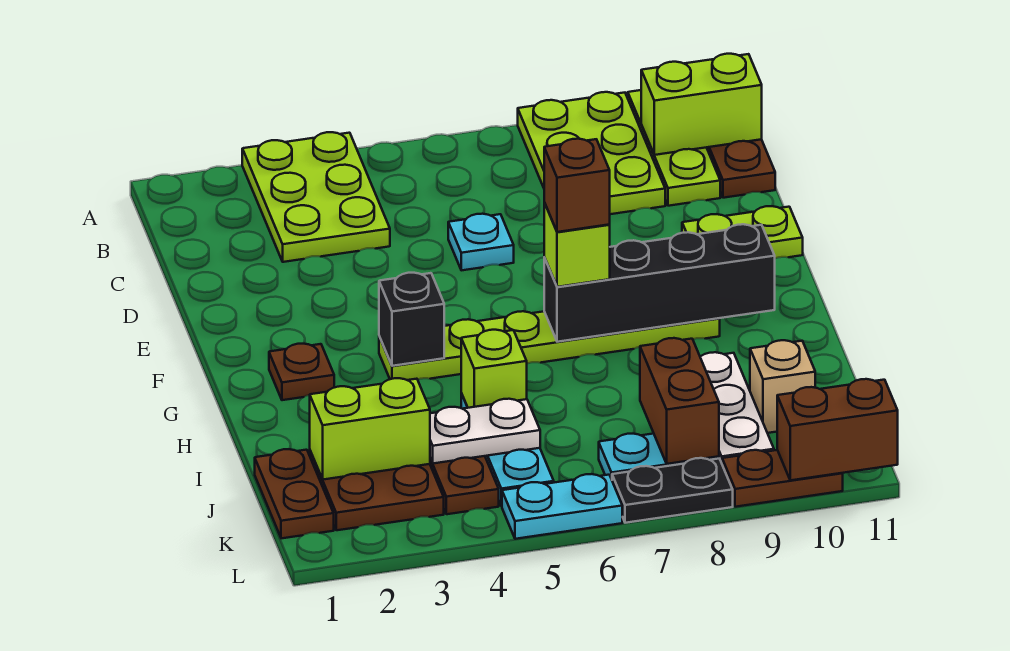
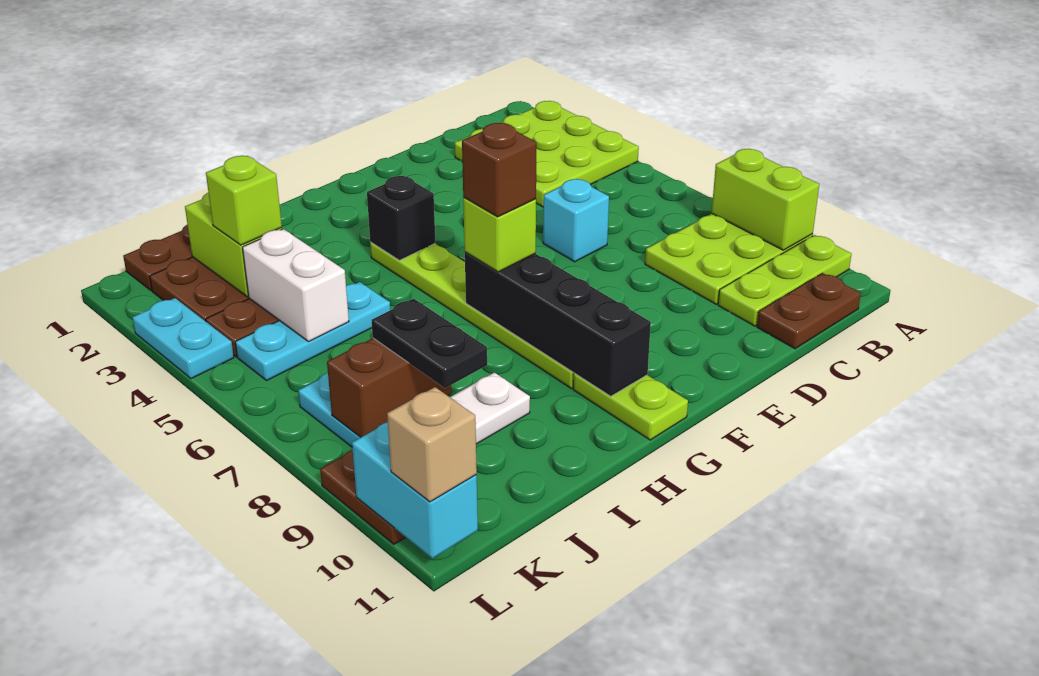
lime 2x3 plate [242,132,390,262] -> lime 3x3 plate [455,101,639,207]
lime 1x2 brick [641,54,762,155] -> lime 1x2 brick moved to [712,149,819,250]
cyan 1x1 plate [448,214,514,270] -> cyan 1x1 brick [543,179,609,262]
lime 1x2 plate [682,206,803,258] -> lime 1x2 plate moved to [573,373,688,440]
brown 1x1 plate [269,344,334,400] -> none
lime 1x1 brick [461,330,527,408] -> lime 1x1 brick moved to [206,156,282,245]
white 1x2 plate [430,399,540,463] -> white 1x2 brick [243,229,349,342]
tan 1x1 brick [750,340,815,433] -> tan 1x1 brick moved to [387,387,477,502]
cyan 1x2 plate [502,474,622,539] -> cyan 1x2 plate moved to [132,298,234,379]
black 1x2 plate [612,458,733,523] -> black 1x2 plate moved to [372,299,487,388]
brown 1x2 brick [777,379,898,480] -> cyan 1x2 brick [352,422,478,559]

